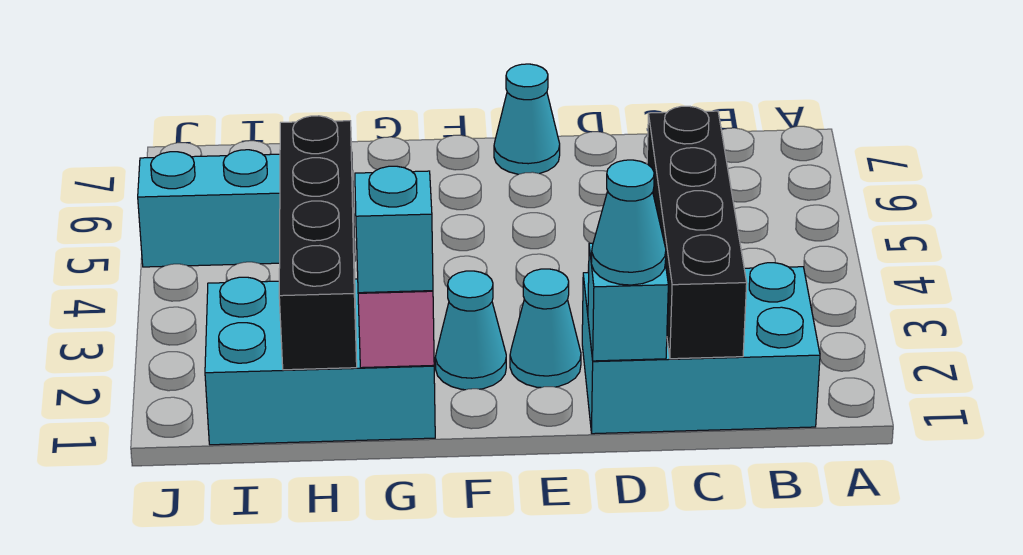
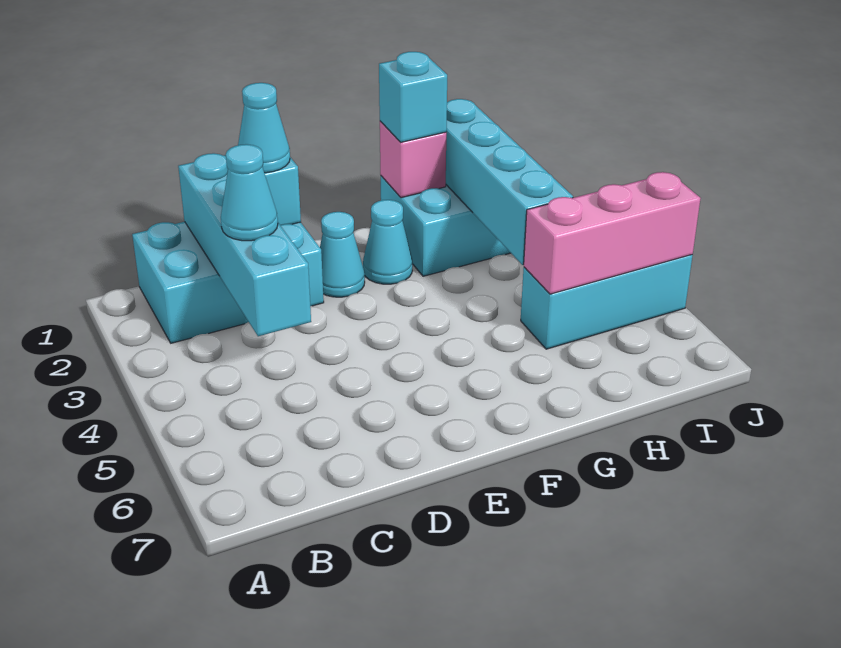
black 1x4 brick [647,106,747,359] -> cyan 1x4 brick [178,153,311,336]
cyan 1x1 cone [494,64,560,174] -> cyan 1x1 cone moved to [221,144,278,241]
black 1x4 brick [279,116,357,370] -> cyan 1x4 brick [446,99,573,265]
none -> pink 1x3 brick [524,172,701,294]

